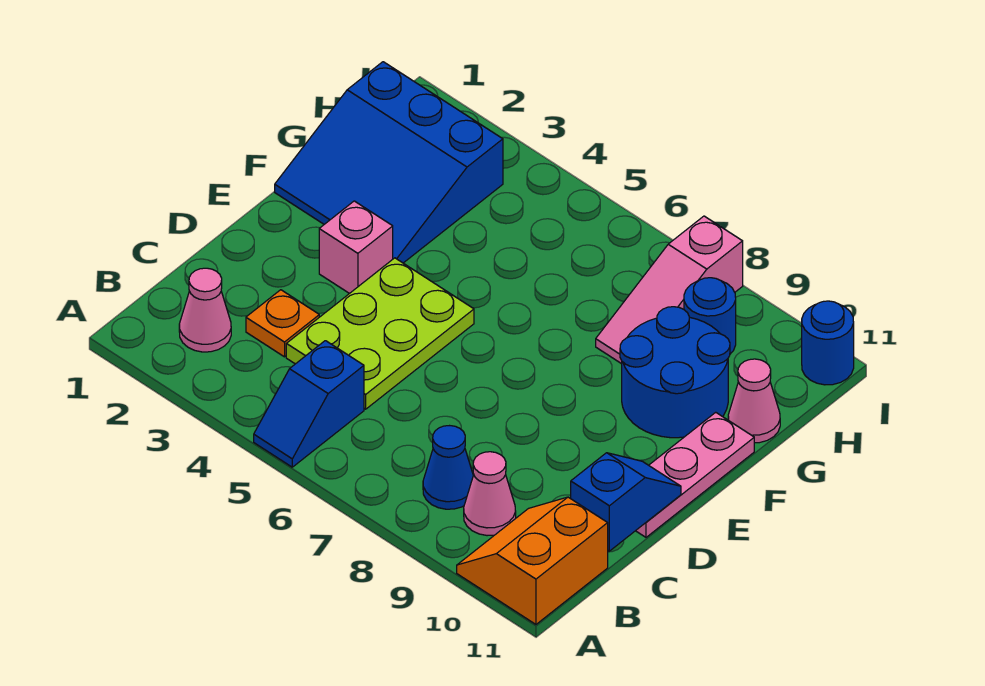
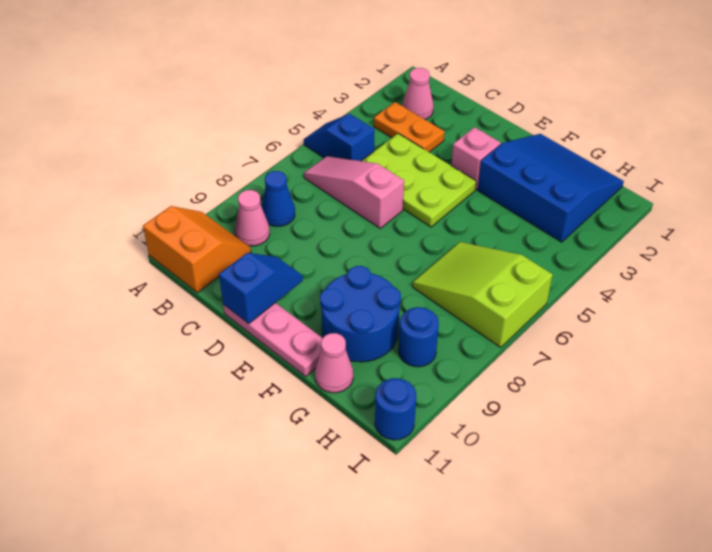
orange 1x1 plate [246,290,319,357] -> orange 1x2 plate [374,102,445,152]
blue 1x2 slope [571,453,681,551] -> blue 1x2 slope turned to [219,253,303,324]
blue 3x3 slope [275,62,503,263] -> blue 3x3 slope turned to [478,134,624,242]
none -> lime 2x3 slope [413,242,552,347]
pink 1x3 slope [596,216,743,364] -> pink 1x3 slope moved to [304,156,404,228]

